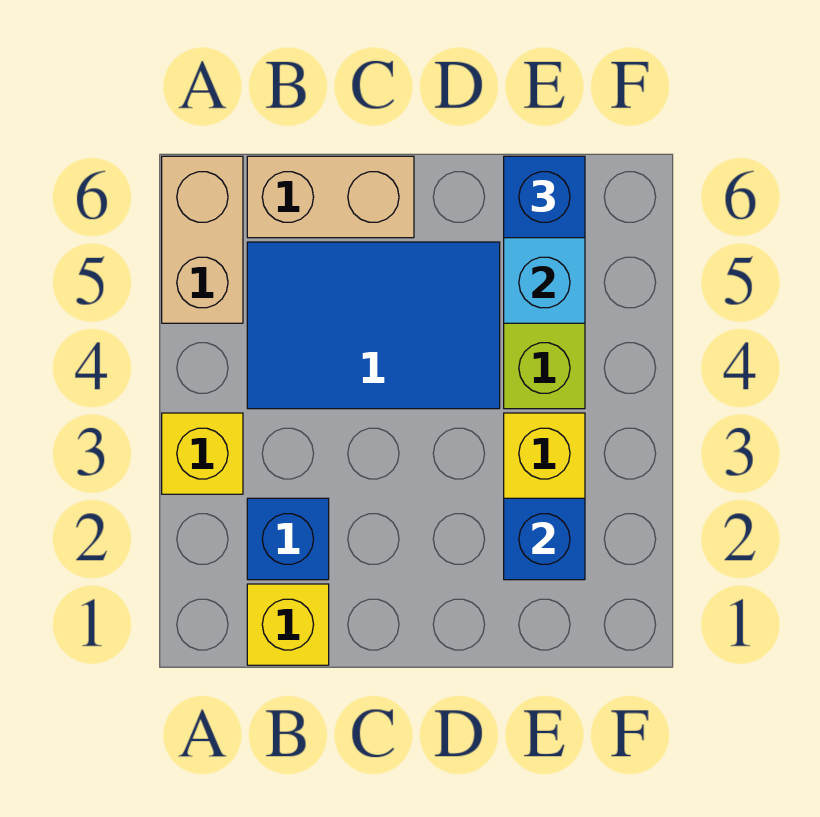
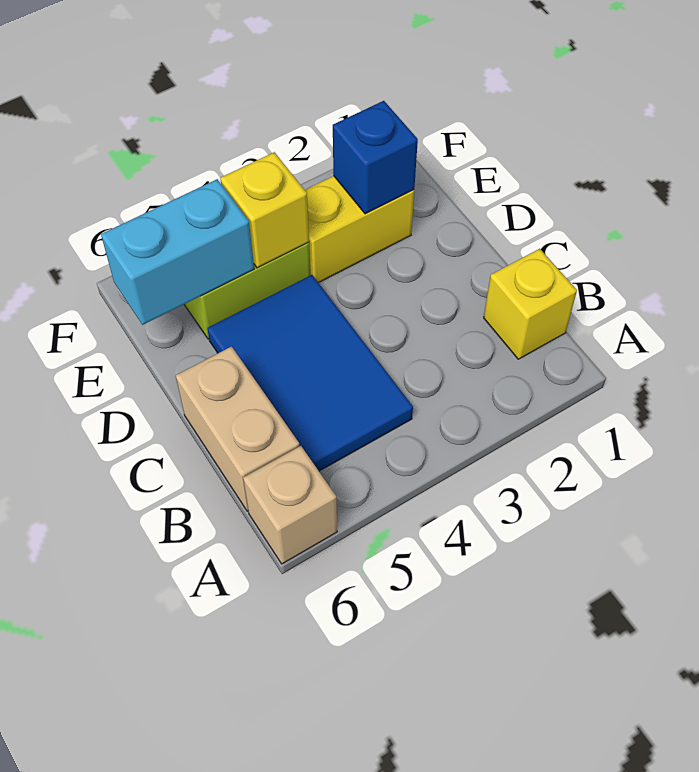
yellow 1x1 brick [162,413,243,494] -> yellow 1x1 brick moved to [220,152,309,268]
tan 1x2 brick [162,156,243,323] -> tan 1x1 brick [243,446,337,564]
blue 1x1 brick [247,498,329,580] -> none
blue 1x1 brick [504,156,585,238] -> none

